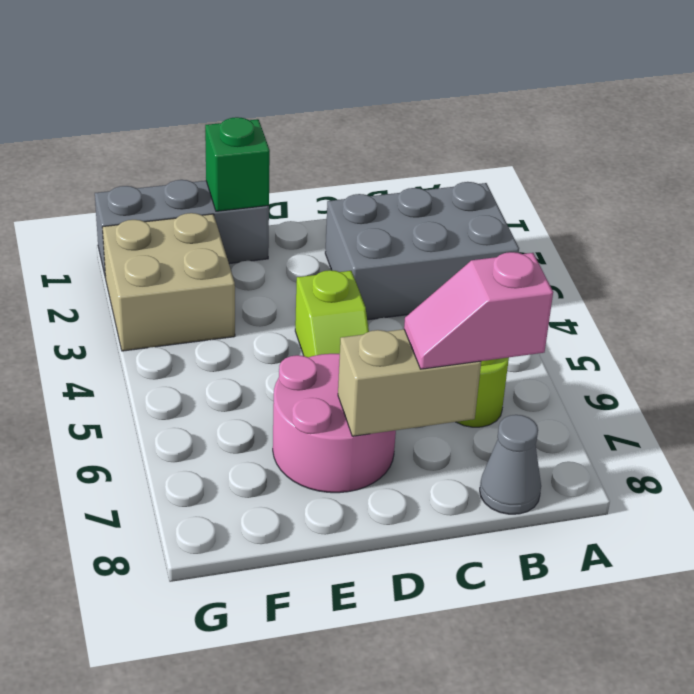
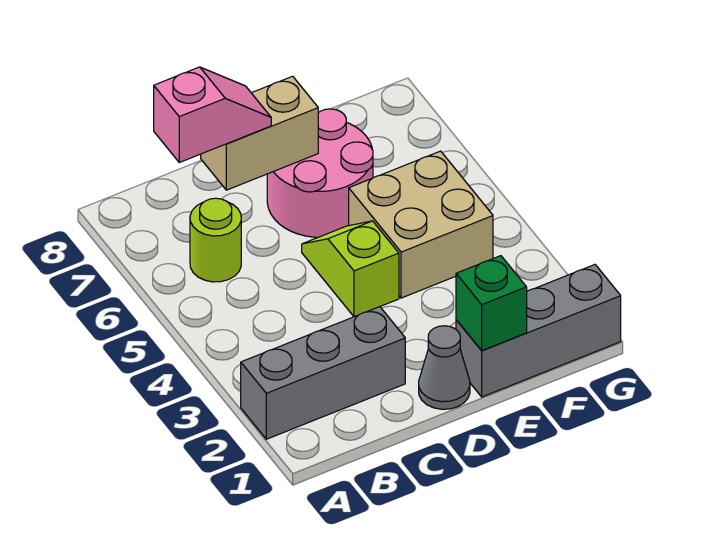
grey 2x3 brick [325,182,519,320] -> grey 1x3 brick [241,307,405,439]
grey 1x1 cone [480,415,541,514] -> grey 1x1 cone moved to [419,326,470,409]
tan 2x2 brick [102,213,235,351] -> tan 2x2 brick moved to [349,151,493,298]

